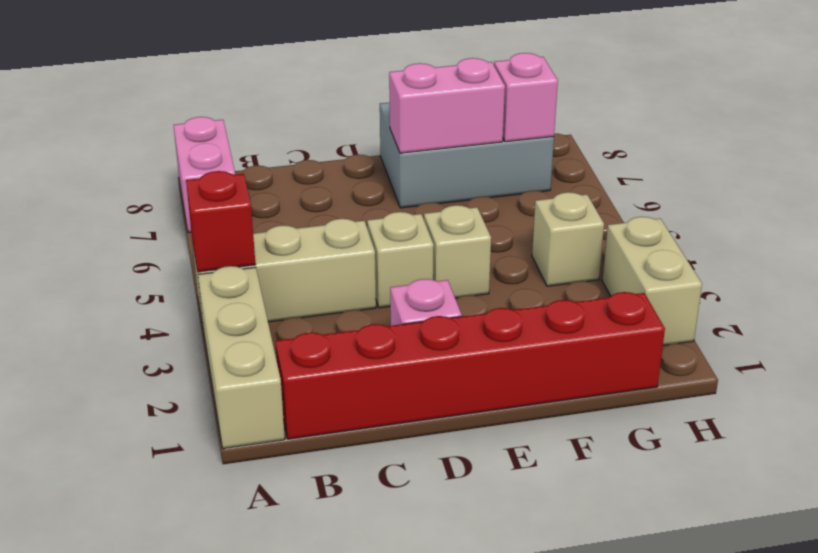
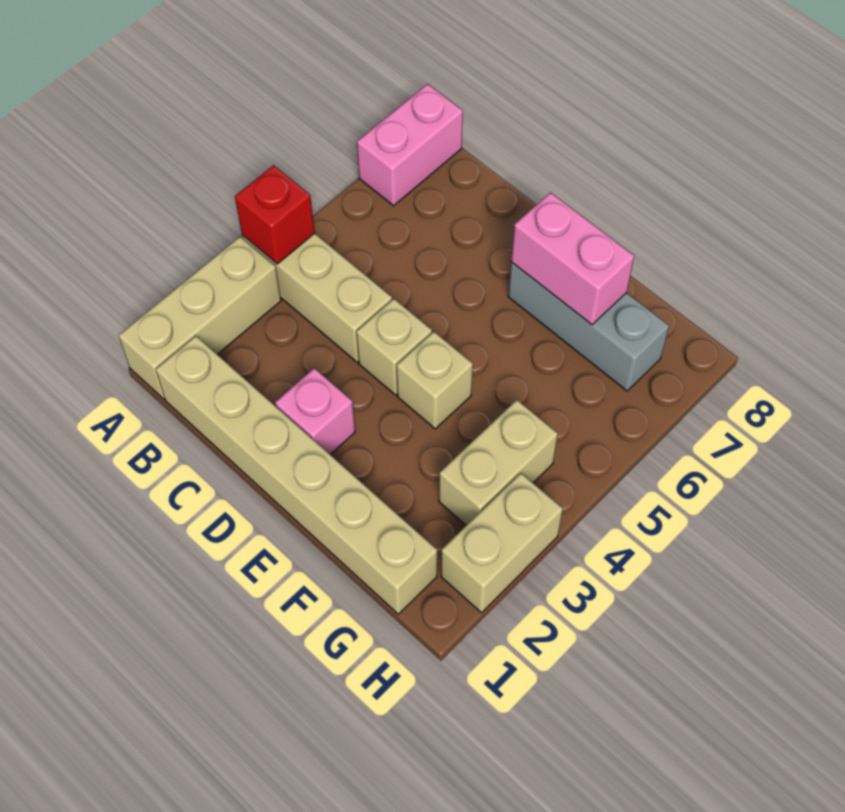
red 1x6 brick [275,292,665,439] -> tan 1x6 brick [156,336,437,614]
grey 2x3 brick [380,102,554,208] -> grey 1x3 brick [508,262,669,391]
tan 1x1 brick [532,192,604,286] -> tan 1x2 brick [439,400,558,525]
pink 1x1 brick [494,53,558,142] -> none

